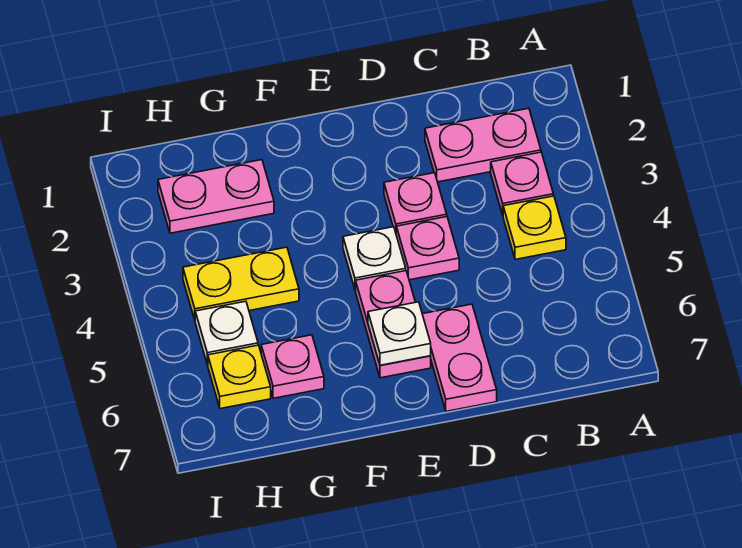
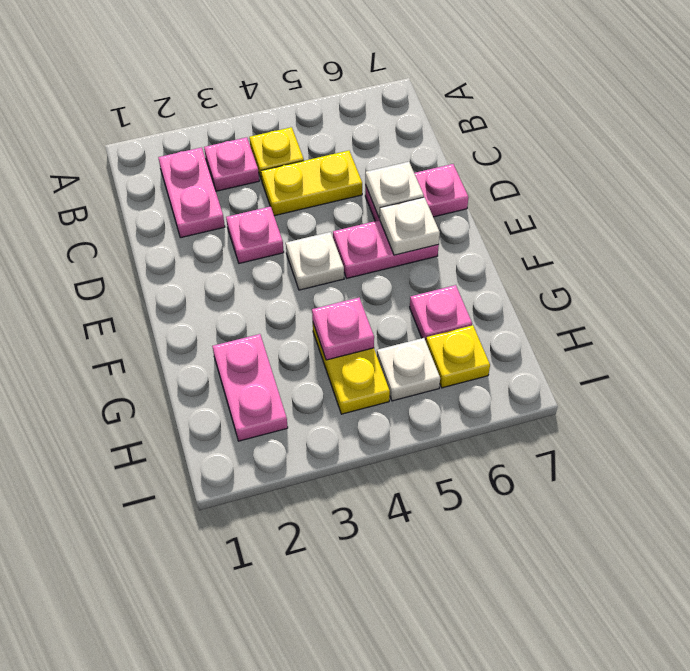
none -> yellow 1x2 plate [261,151,362,216]
pink 1x1 plate [396,217,459,280] -> pink 1x1 plate moved to [312,298,374,360]
none -> white 1x1 plate [365,162,424,218]

